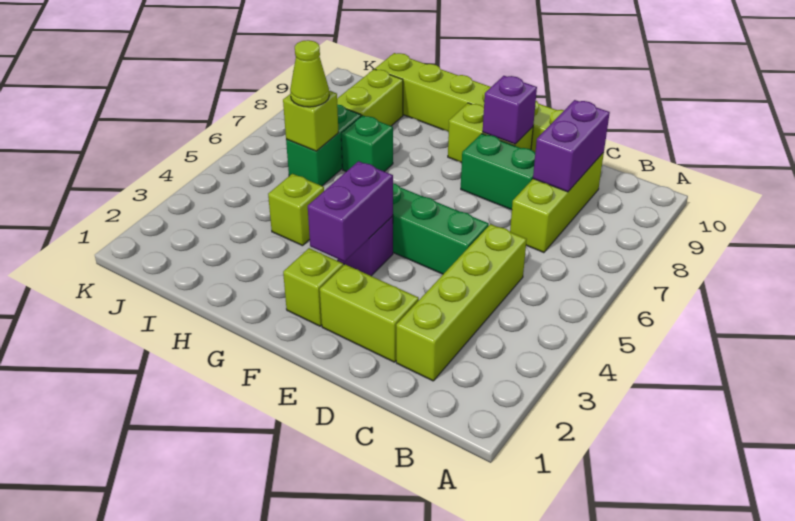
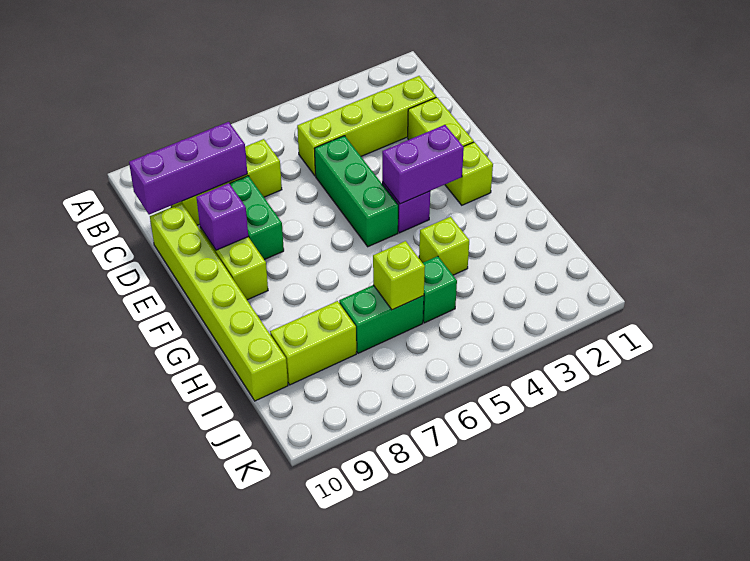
purple 1x2 brick [533,100,610,192] -> purple 1x3 brick [129,122,247,215]
green 1x1 brick [341,115,393,172] -> green 1x1 brick moved to [423,256,457,323]
lime 1x1 cone [290,40,329,107] -> none

